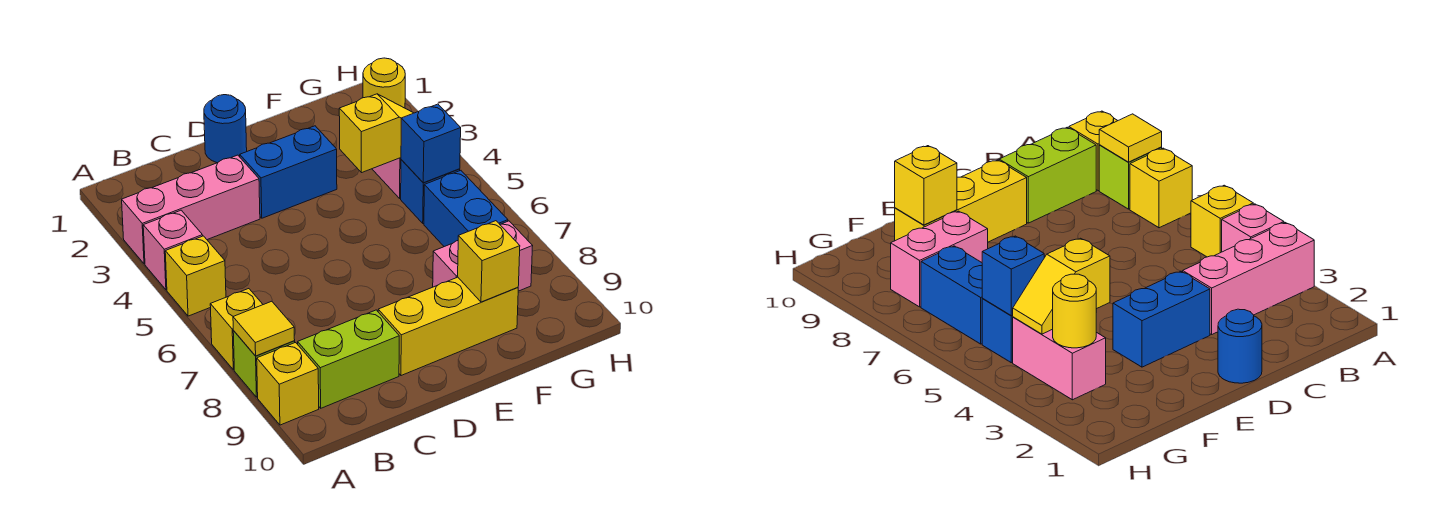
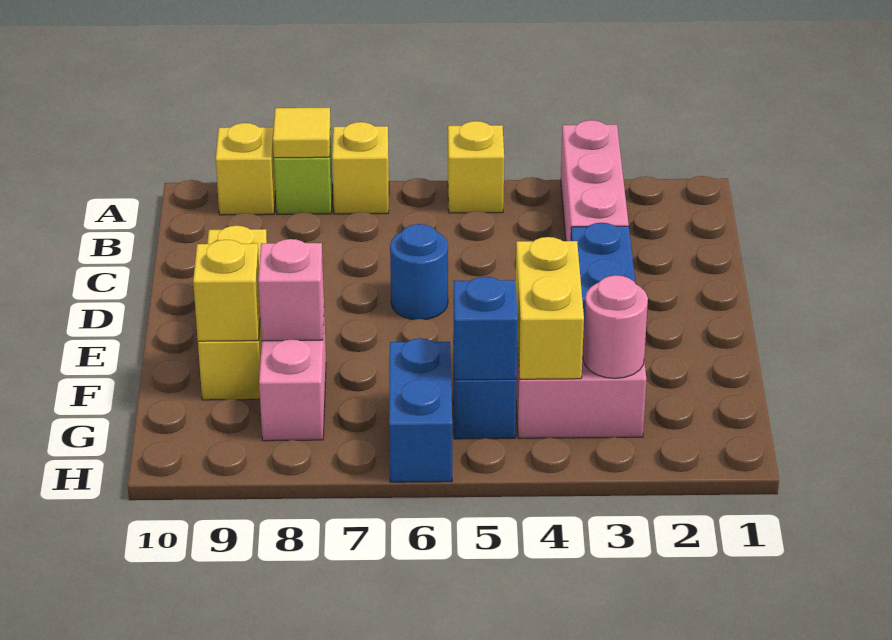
pink 1x1 brick [143,210,203,290] -> pink 1x1 brick moved to [258,239,324,341]
lime 1x2 brick [298,310,399,408] -> none
blue 1x1 round brick [204,95,247,163] -> blue 1x1 round brick moved to [390,224,448,320]
yellow 1x2 slope [339,94,413,173] -> yellow 1x2 brick [516,237,584,379]
yellow 1x1 round brick [363,58,405,108] -> pink 1x1 round brick [583,275,648,378]
blue 1x2 brick [424,170,508,247] -> blue 1x2 brick turned to [389,338,452,482]

